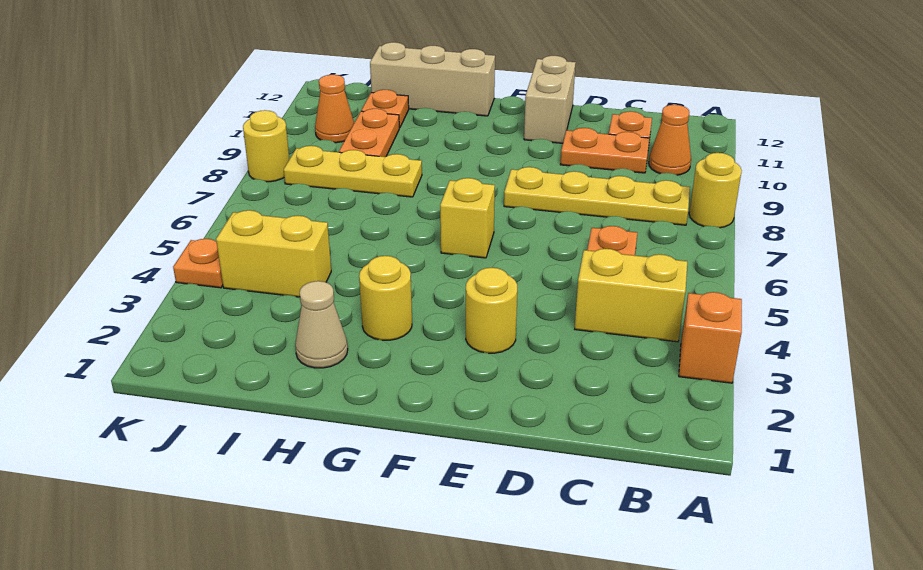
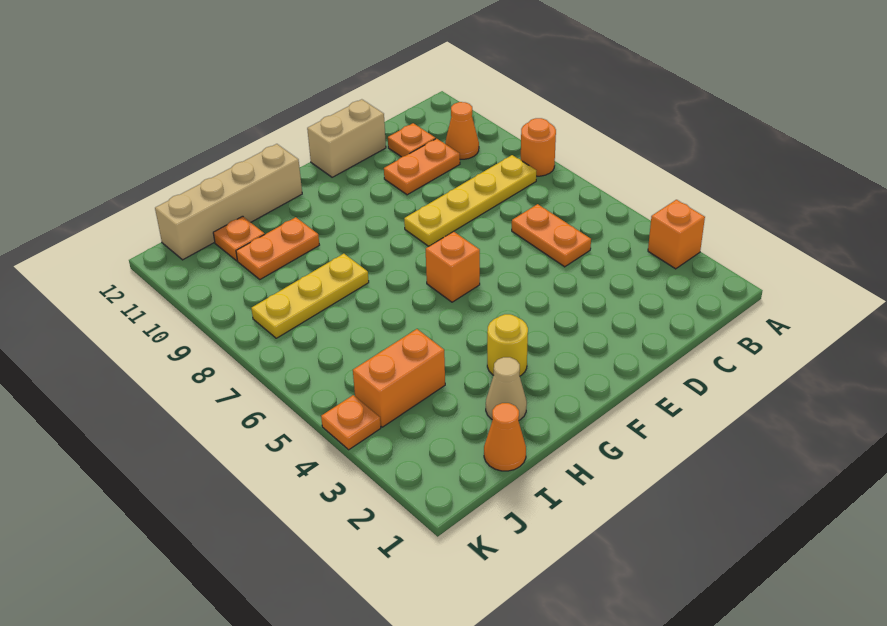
yellow 1x1 round brick [689,153,742,228] -> orange 1x1 round brick [521,118,556,176]
yellow 1x2 brick [575,249,687,342] -> none
yellow 1x1 round brick [466,268,517,353] -> none
tan 1x2 brick [524,56,576,143] -> tan 1x2 brick turned to [307,99,386,177]
yellow 1x1 brick [440,178,495,258] -> orange 1x1 brick [426,231,480,302]
tan 1x3 brick [370,42,495,116] -> tan 1x4 brick [155,144,302,260]
yellow 1x2 brick [216,210,331,297] -> orange 1x2 brick [353,329,445,427]
orange 1x2 plate [339,109,399,157] -> orange 1x2 plate turned to [236,217,319,279]
orange 1x1 cone [315,75,354,143] -> orange 1x1 cone moved to [484,403,526,471]
yellow 1x1 round brick [243,110,289,182] -> none

